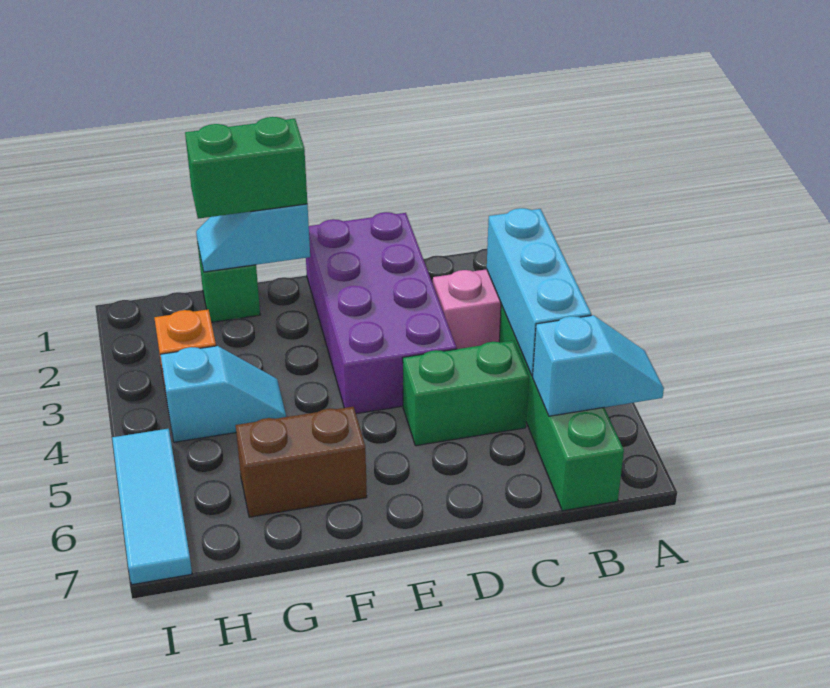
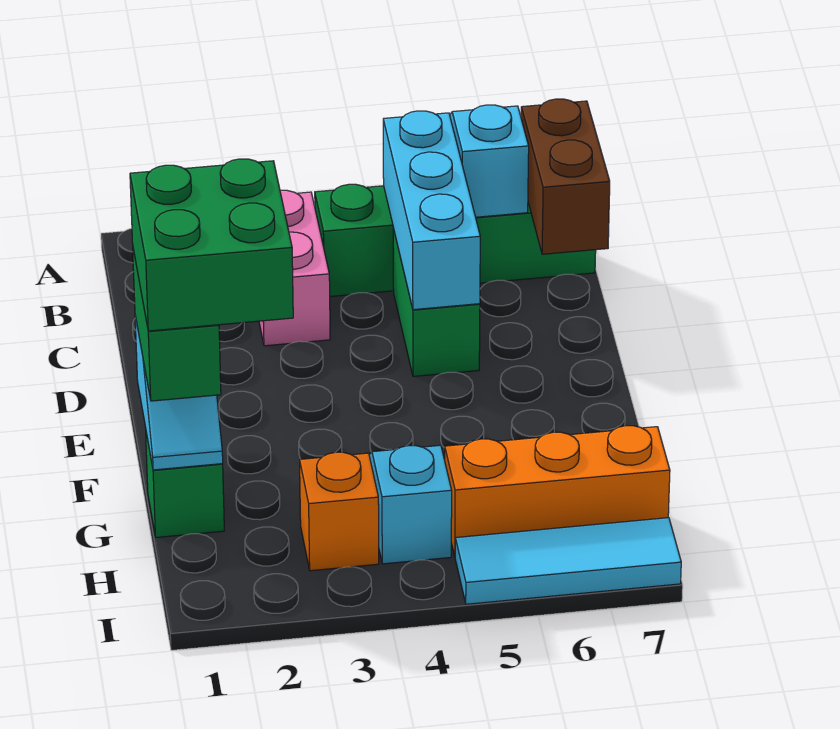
cyan 1x3 brick [487,208,591,376] -> cyan 1x3 brick turned to [383,111,480,310]
purple 2x4 brick [306,212,457,414] -> none
none -> green 2x2 brick [130,159,293,331]
brown 1x2 brick [236,407,367,517] -> brown 1x2 brick moved to [521,99,610,254]
none -> orange 1x3 brick [445,426,670,555]

